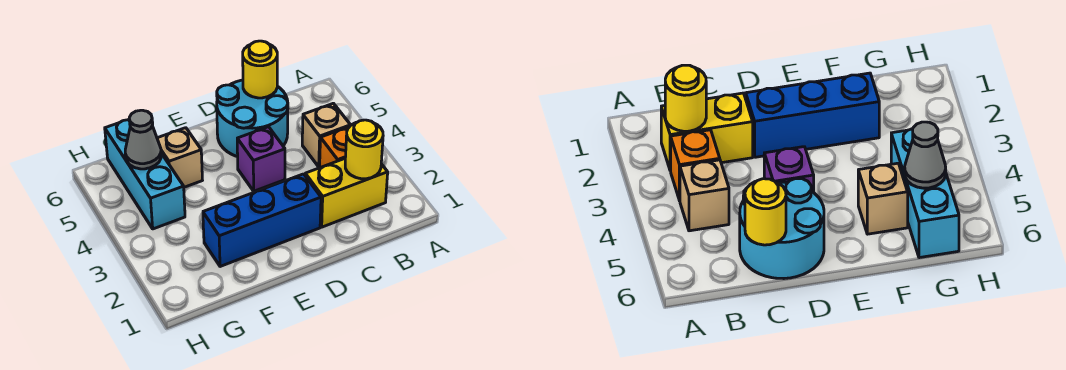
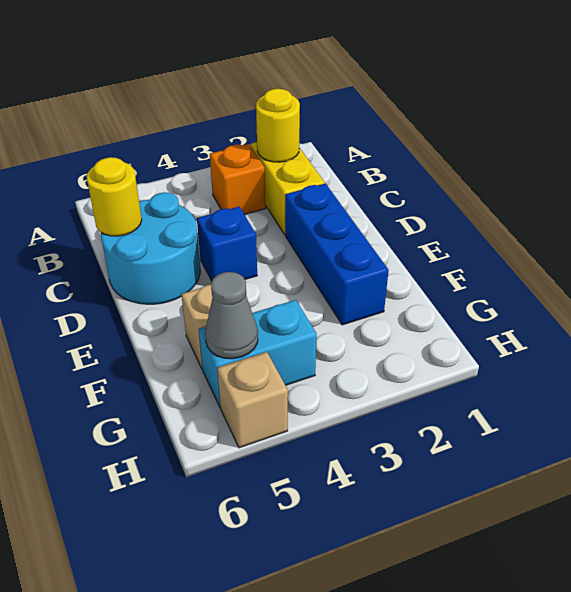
tan 1x1 brick [302,103,351,167] -> tan 1x1 brick moved to [217,352,288,448]
purple 1x1 brick [237,127,285,191] -> blue 1x1 brick [197,207,257,281]
cyan 1x3 brick [105,120,185,229] -> cyan 1x2 brick [199,300,317,406]

